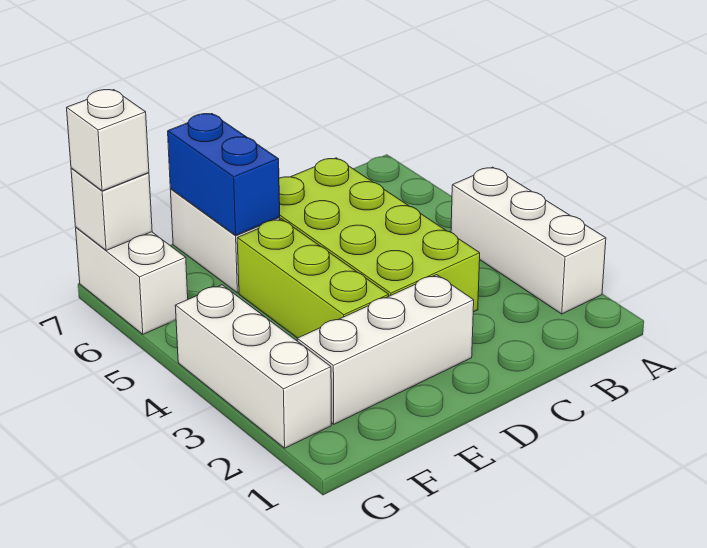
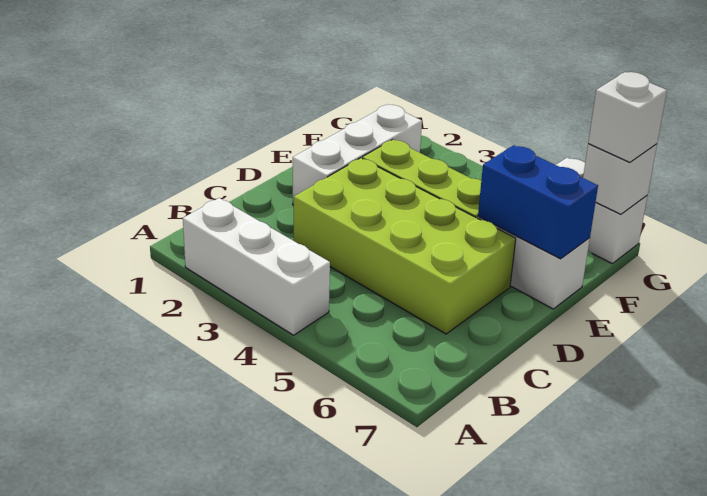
white 1x3 brick [175,285,331,448] -> none

